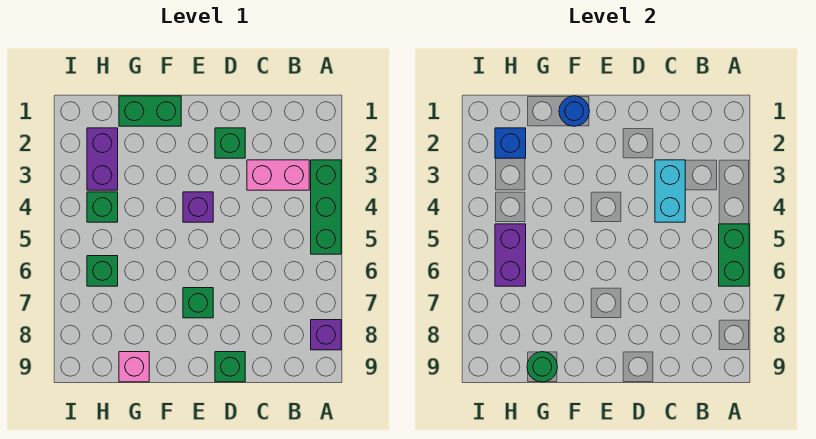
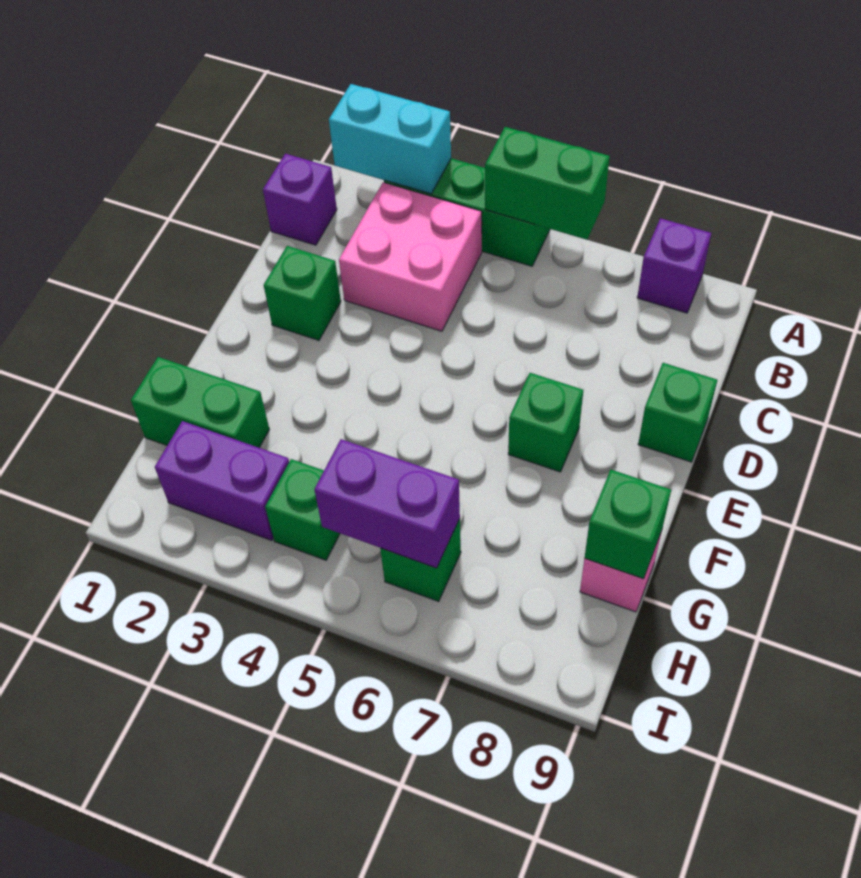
pink 1x2 brick [247,160,309,190] -> pink 2x2 brick [339,182,482,331]
cyan 1x2 brick [655,160,685,222] -> cyan 1x2 brick moved to [329,84,451,194]
purple 1x1 brick [183,192,213,222] -> purple 1x1 brick moved to [263,154,337,245]
green 1x2 brick [119,96,181,126] -> green 1x2 brick turned to [131,357,269,448]
blue 1x1 round brick [559,96,589,126] -> none
green 1x1 round brick [527,352,557,382] -> green 1x1 brick [585,470,671,579]
blue 1x1 brick [495,128,526,158] -> none

